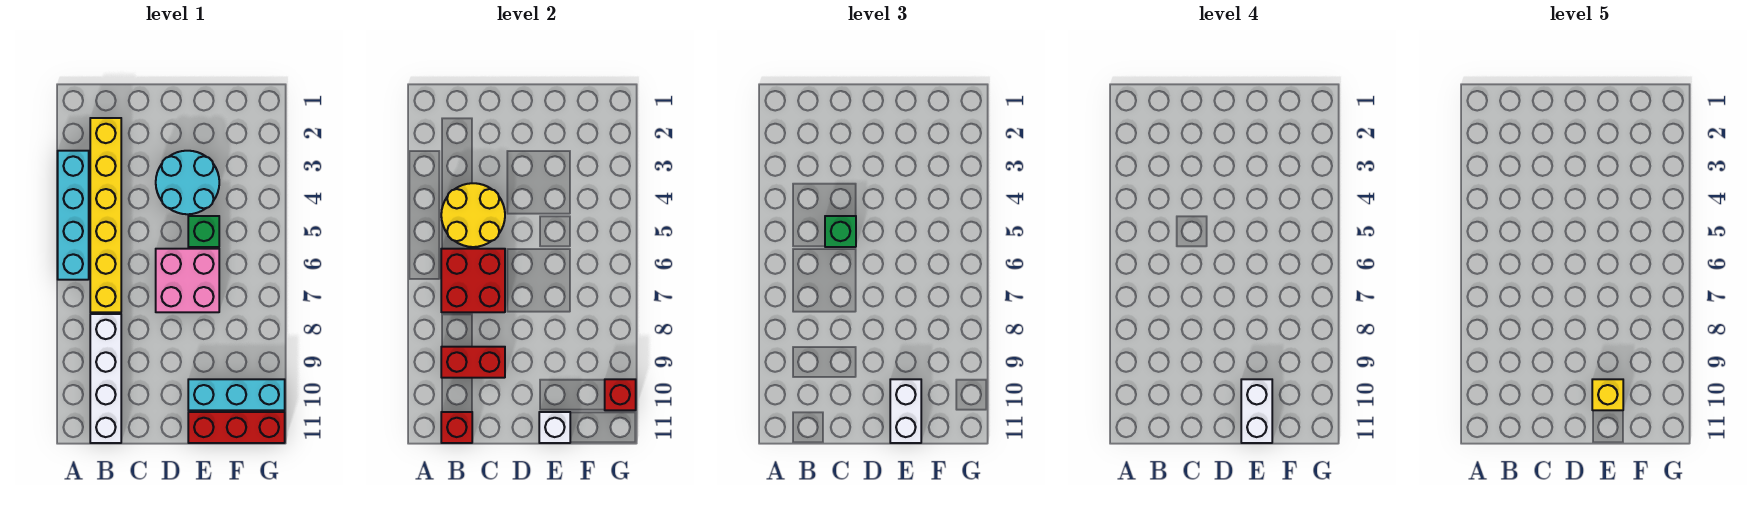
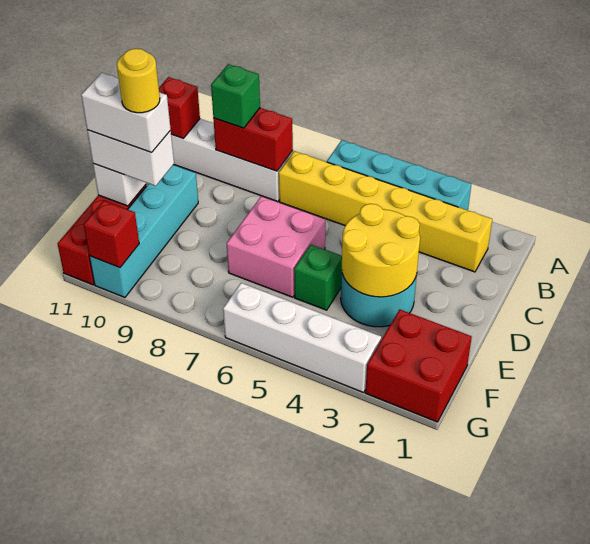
yellow 2x2 round brick [441,183,505,247] -> yellow 2x2 round brick moved to [342,204,420,297]
red 2x2 brick [441,249,505,312] -> red 2x2 brick moved to [365,310,472,422]
red 1x2 brick [441,347,505,378] -> red 1x2 brick turned to [213,108,293,171]
green 1x1 brick [825,216,856,247] -> green 1x1 brick moved to [211,64,260,128]
cyan 1x3 brick [188,379,285,410] -> cyan 1x4 brick [89,165,198,297]
yellow 1x1 brick [1592,379,1623,410] -> yellow 1x1 round brick [117,49,160,113]
none -> white 1x4 brick [223,283,381,393]

